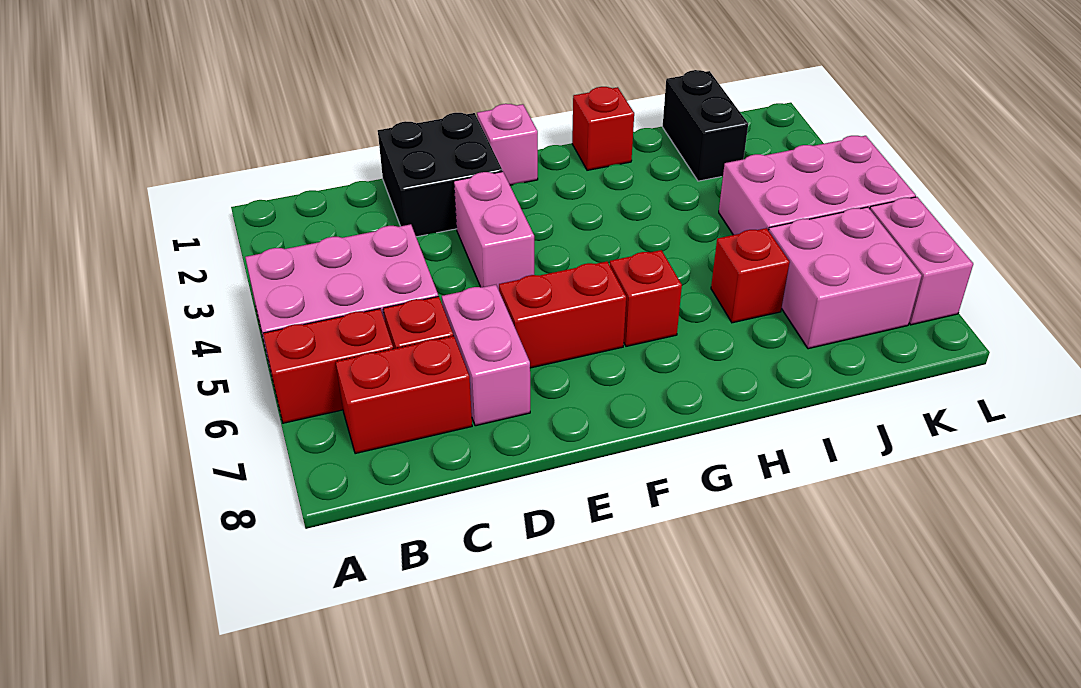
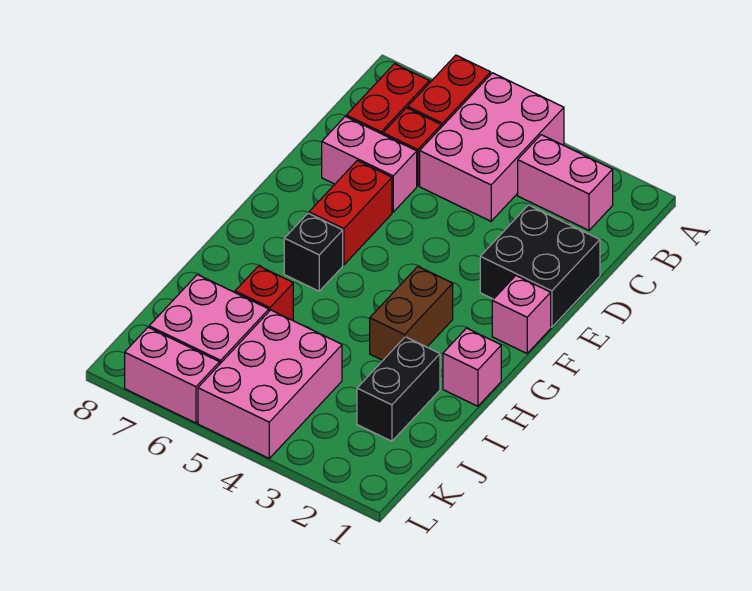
pink 1x2 brick [454,172,534,290] -> pink 1x2 brick moved to [518,135,613,230]
none -> brown 1x2 brick [370,267,453,360]
red 1x1 brick [610,250,682,346] -> black 1x1 brick [284,213,343,291]
red 1x1 brick [572,87,634,170] -> pink 1x1 brick [443,328,501,406]
black 1x2 brick [663,70,748,181] -> black 1x2 brick turned to [357,337,440,441]

